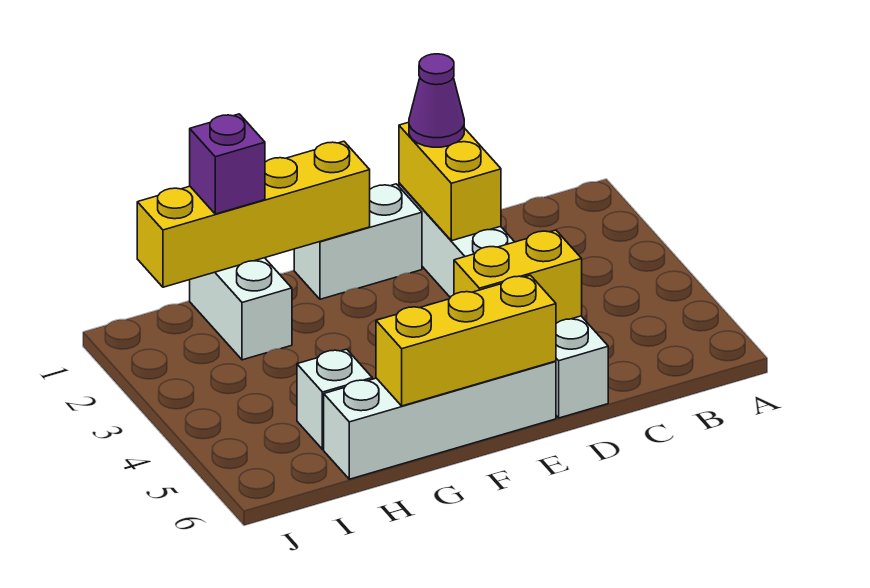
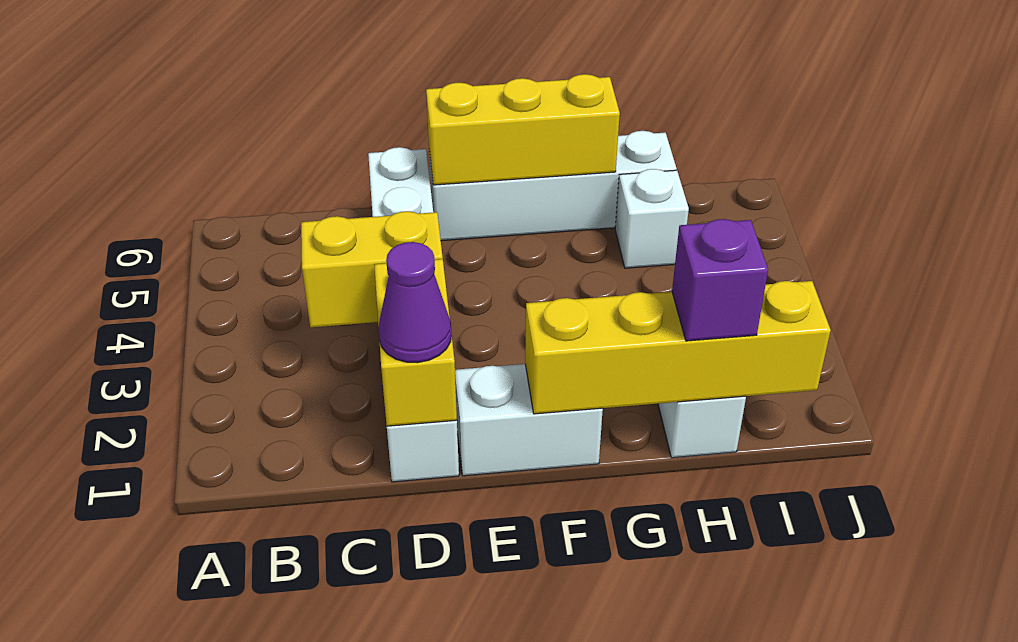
yellow 1x2 brick [454,230,582,323] -> yellow 1x2 brick moved to [301,211,443,327]

